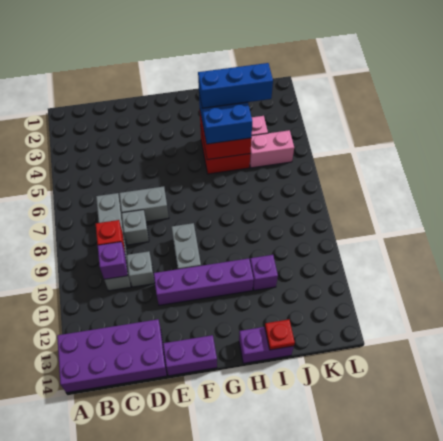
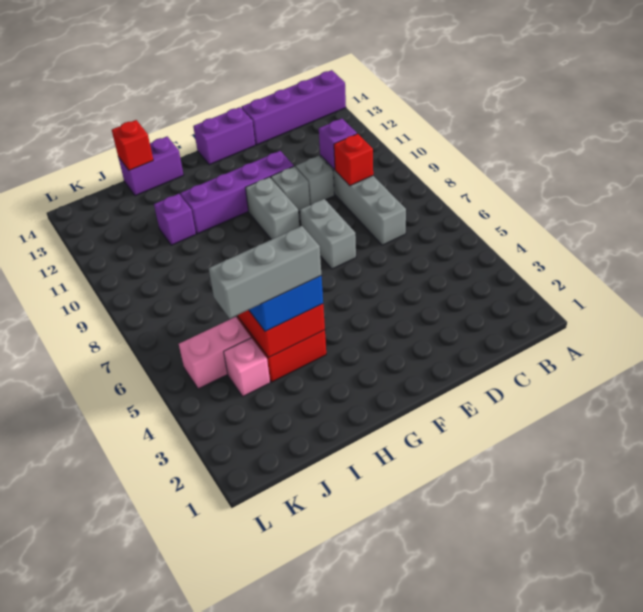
purple 2x4 brick [57,319,167,393] -> purple 1x4 brick [241,70,346,145]
grey 1x2 brick [119,186,169,222] -> grey 1x2 brick turned to [300,199,356,269]
grey 1x1 brick [122,210,149,245] -> grey 1x1 brick moved to [271,166,310,212]
blue 1x3 brick [198,63,273,108] -> grey 1x3 brick [209,226,321,318]
red 1x1 plate [265,319,295,350] -> red 1x1 brick [112,120,153,171]

